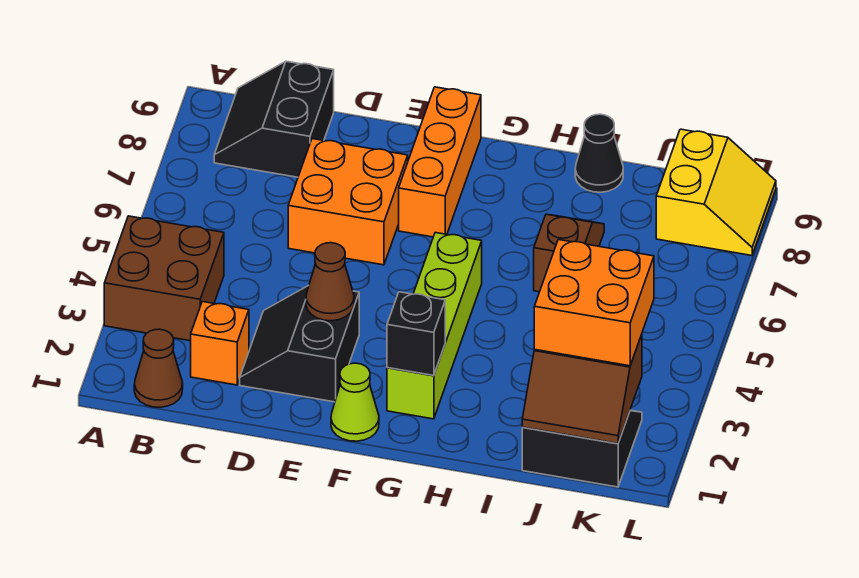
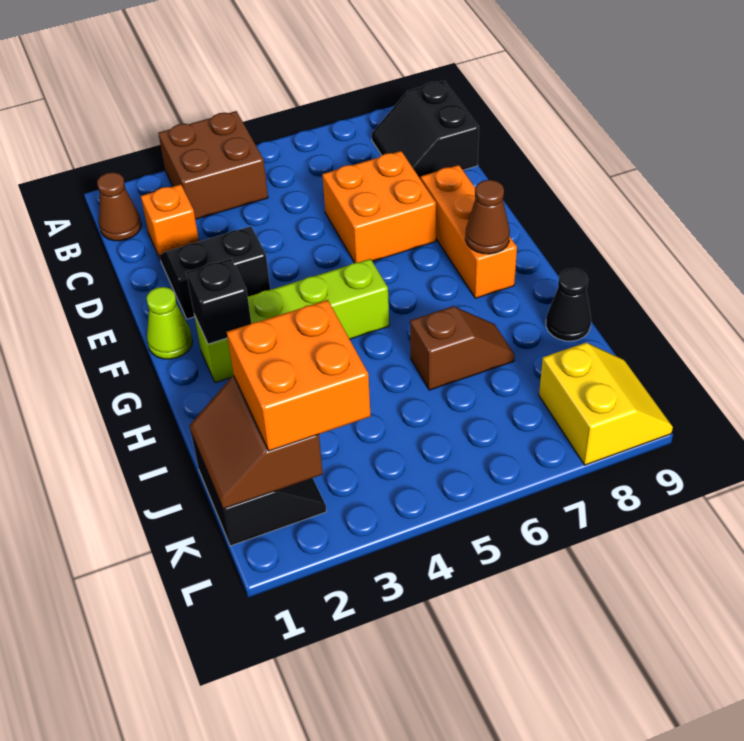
black 2x2 slope [214,61,334,177] -> black 2x2 slope turned to [372,81,479,179]
brown 1x1 cone [306,243,354,321] -> brown 1x1 cone moved to [465,180,510,254]
orange 1x3 brick [399,87,481,237] -> orange 1x3 brick turned to [421,165,517,298]
yellow 2x2 slope [656,129,776,256] -> yellow 2x2 slope turned to [539,343,673,465]

